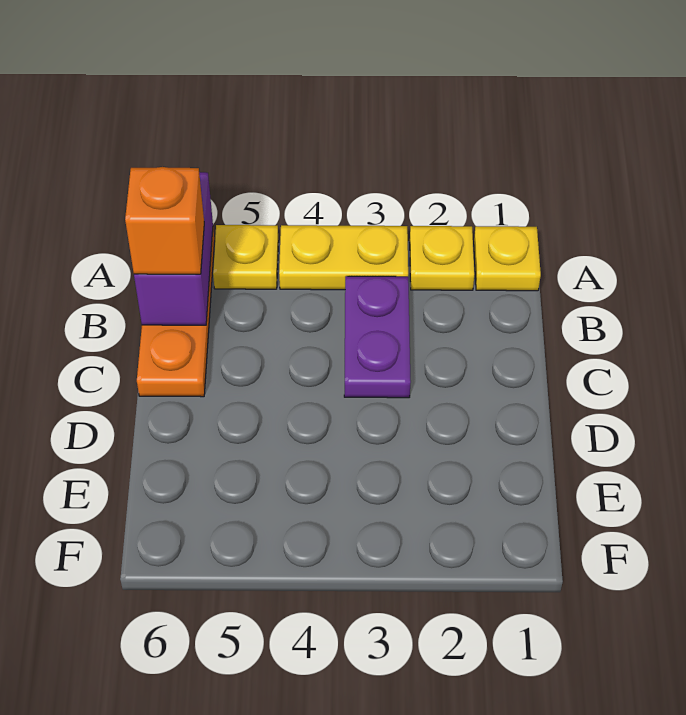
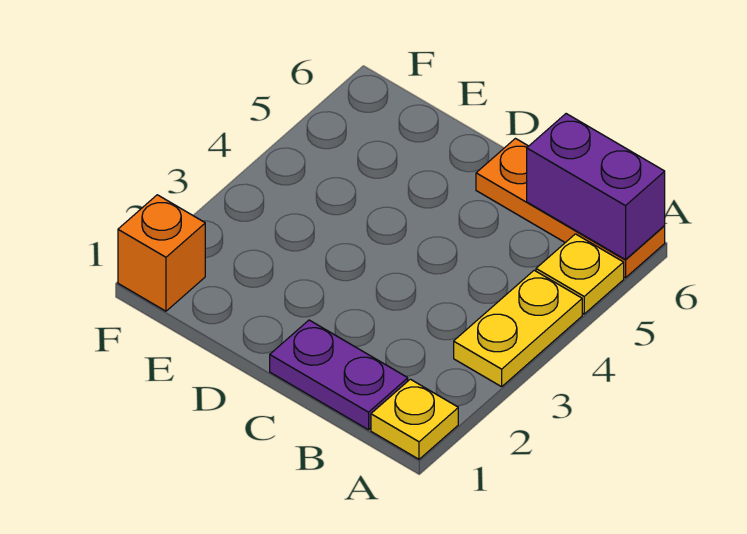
yellow 1x1 plate [410,226,474,290] -> none
purple 1x2 plate [344,276,411,398] -> purple 1x2 plate moved to [270,320,408,430]
orange 1x1 brick [125,167,204,274] -> orange 1x1 brick moved to [118,195,205,311]

